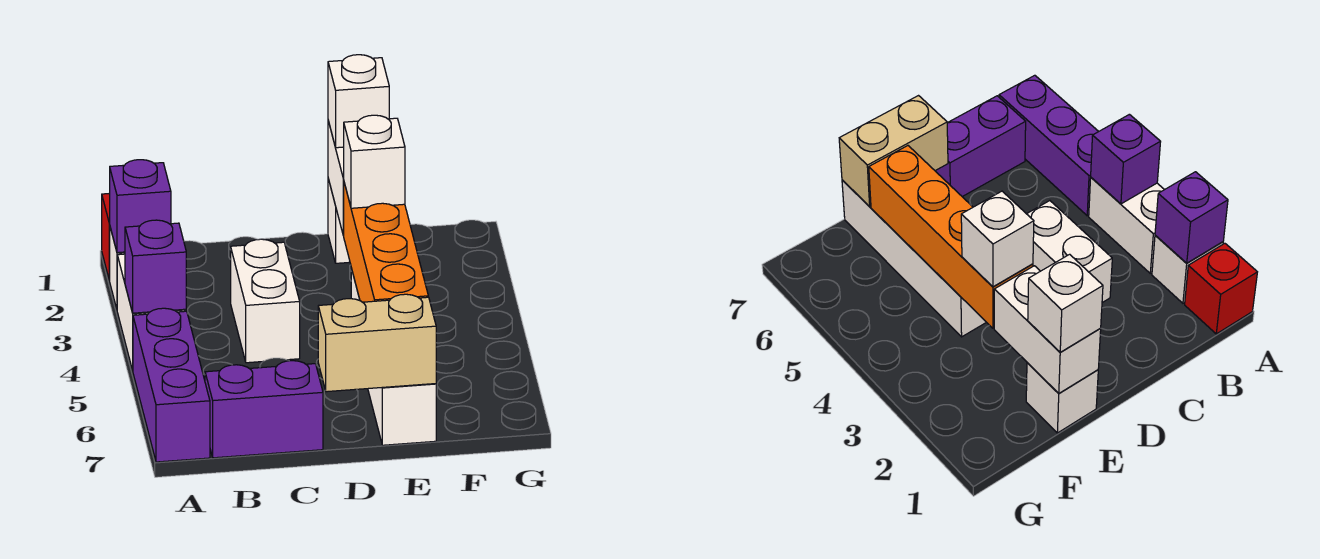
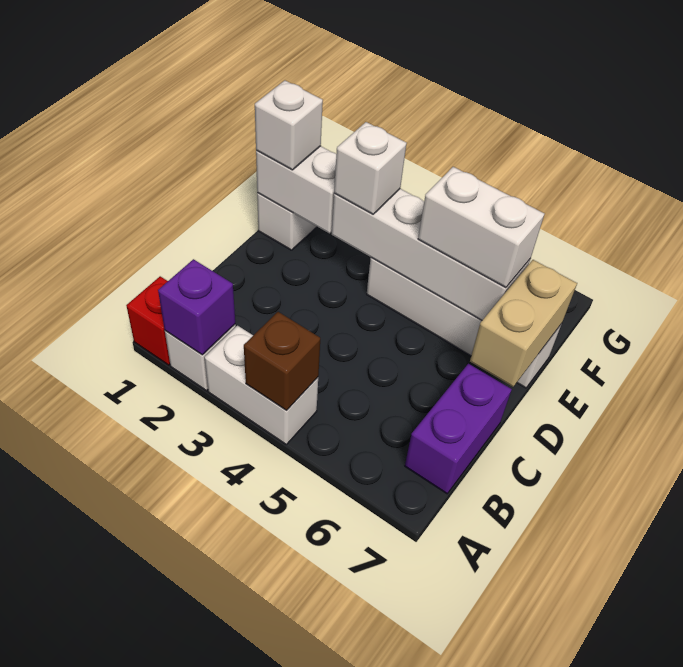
purple 1x1 brick [125,220,186,313] -> brown 1x1 brick [244,312,320,411]
purple 1x3 brick [133,308,210,462] -> none
white 1x2 brick [231,239,300,363] -> white 1x2 brick moved to [418,167,544,288]
orange 1x4 brick [344,183,428,302] -> white 1x4 brick [332,189,530,320]

